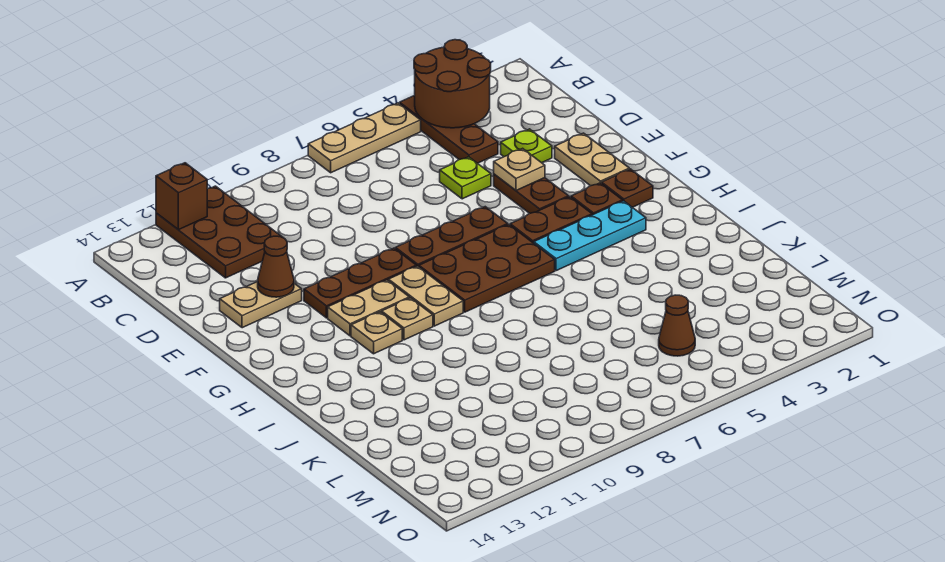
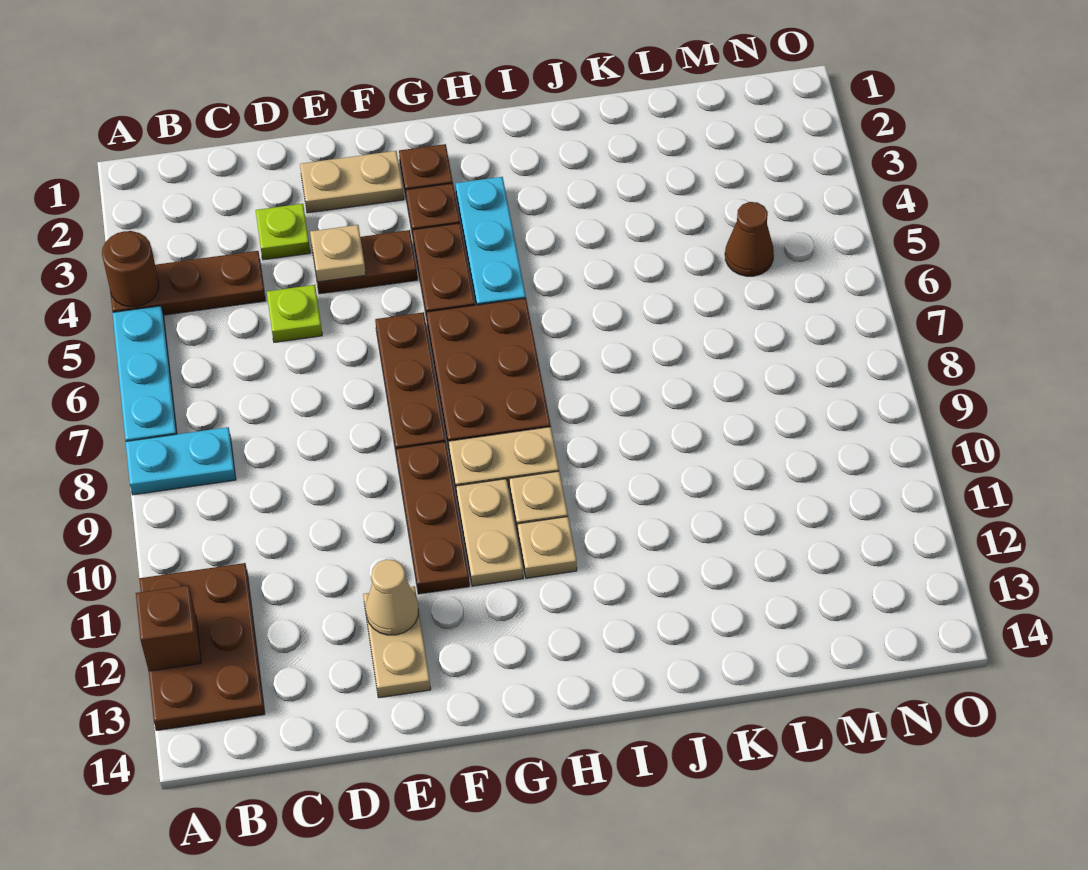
brown 2x2 round brick [414,40,491,128] -> brown 1x1 round brick [102,231,159,307]
tan 1x3 plate [308,103,421,173] -> cyan 1x3 plate [112,306,177,441]
none -> cyan 1x2 plate [126,427,236,495]
brown 2x3 plate [156,186,283,278] -> brown 2x3 plate turned to [139,563,265,730]
brown 1x1 cone [258,236,294,297] -> tan 1x1 cone [365,559,418,635]

